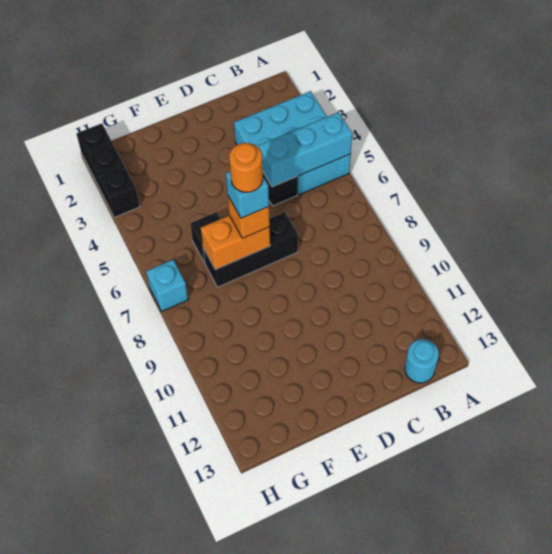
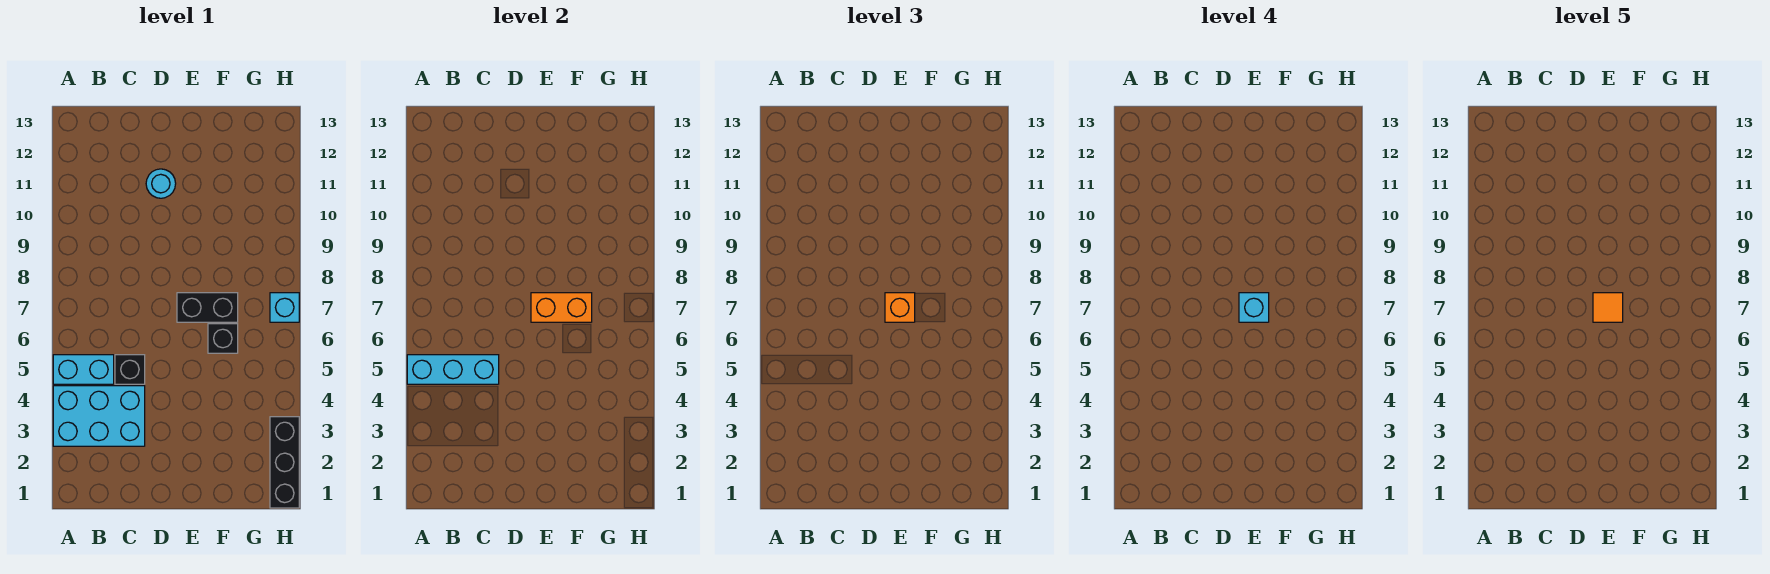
cyan 1x1 round brick [405,339,439,383] -> cyan 1x1 round brick moved to [146,169,176,198]
black 1x3 brick [203,212,298,287] -> black 1x2 brick [177,293,238,322]
orange 1x1 round brick [229,143,263,192] -> orange 1x1 tile [1593,293,1623,322]

